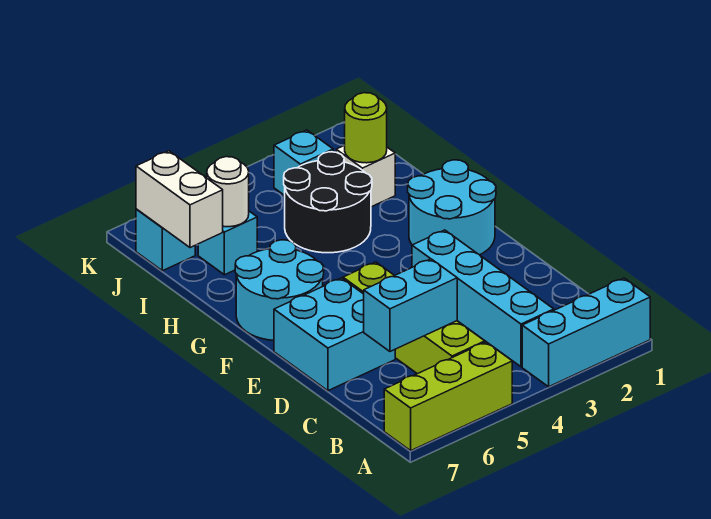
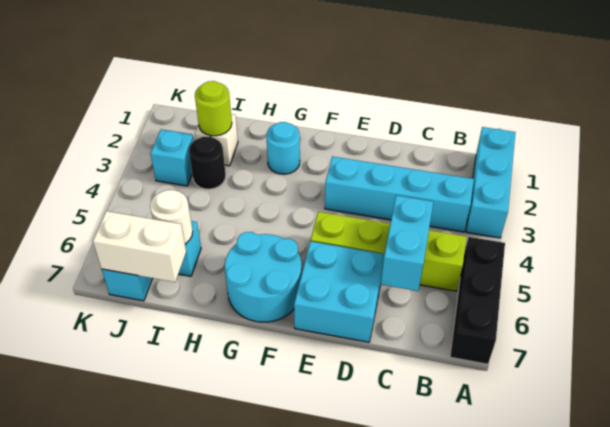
lime 1x3 brick [384,342,512,451] -> black 1x3 brick [450,237,505,364]
cyan 2x2 round brick [408,160,496,255] -> cyan 1x1 round brick [266,122,300,174]
black 2x2 round brick [284,152,372,253] -> black 1x1 round brick [189,137,226,189]

